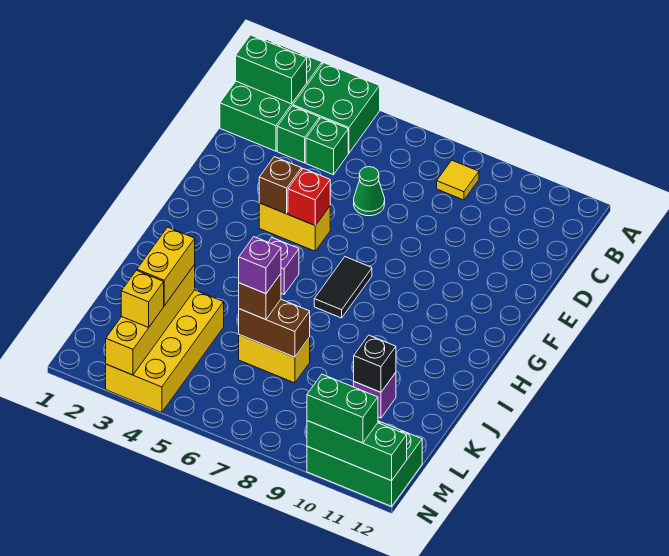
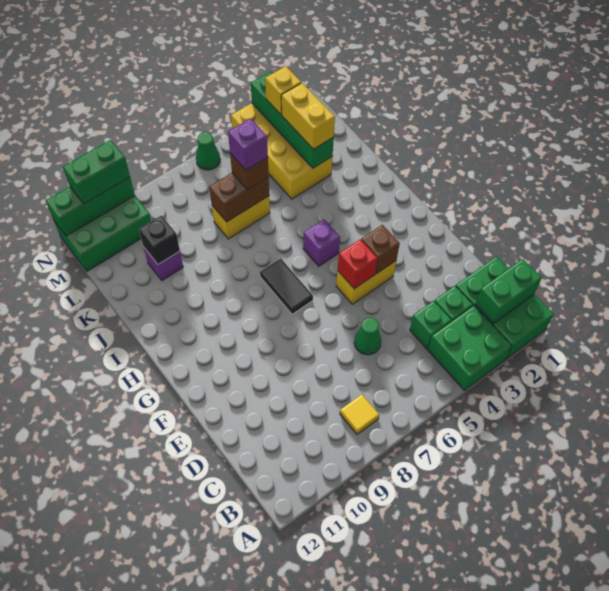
yellow 1x4 brick [106,265,195,375] -> green 1x4 brick [251,72,334,168]
none -> green 1x1 cone [196,132,220,170]

